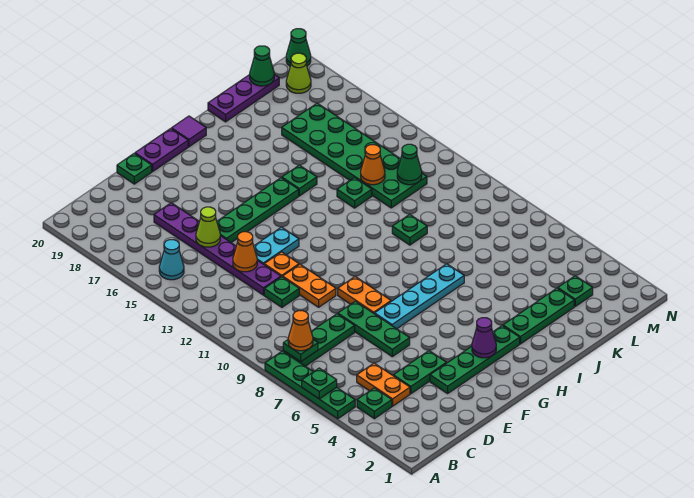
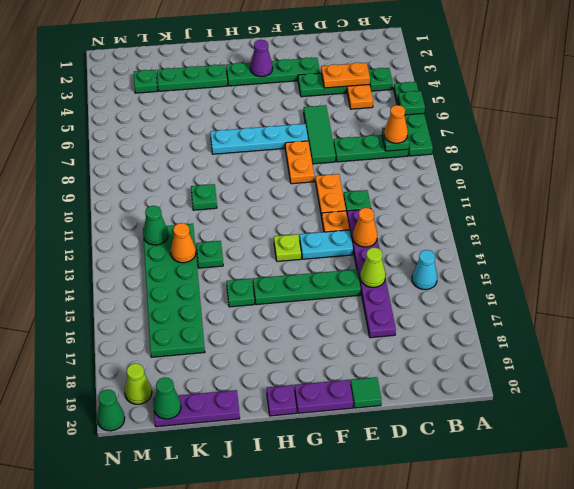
none -> orange 1x2 plate [321,63,370,88]
green 1x3 plate [338,301,410,357] -> green 1x3 tile [304,105,336,164]
green 1x1 plate [117,153,152,184] -> green 1x1 tile [350,377,381,408]
none -> lime 1x1 plate [274,234,301,261]
purple 1x1 tile [172,116,206,147] -> purple 1x1 plate [267,385,297,416]

